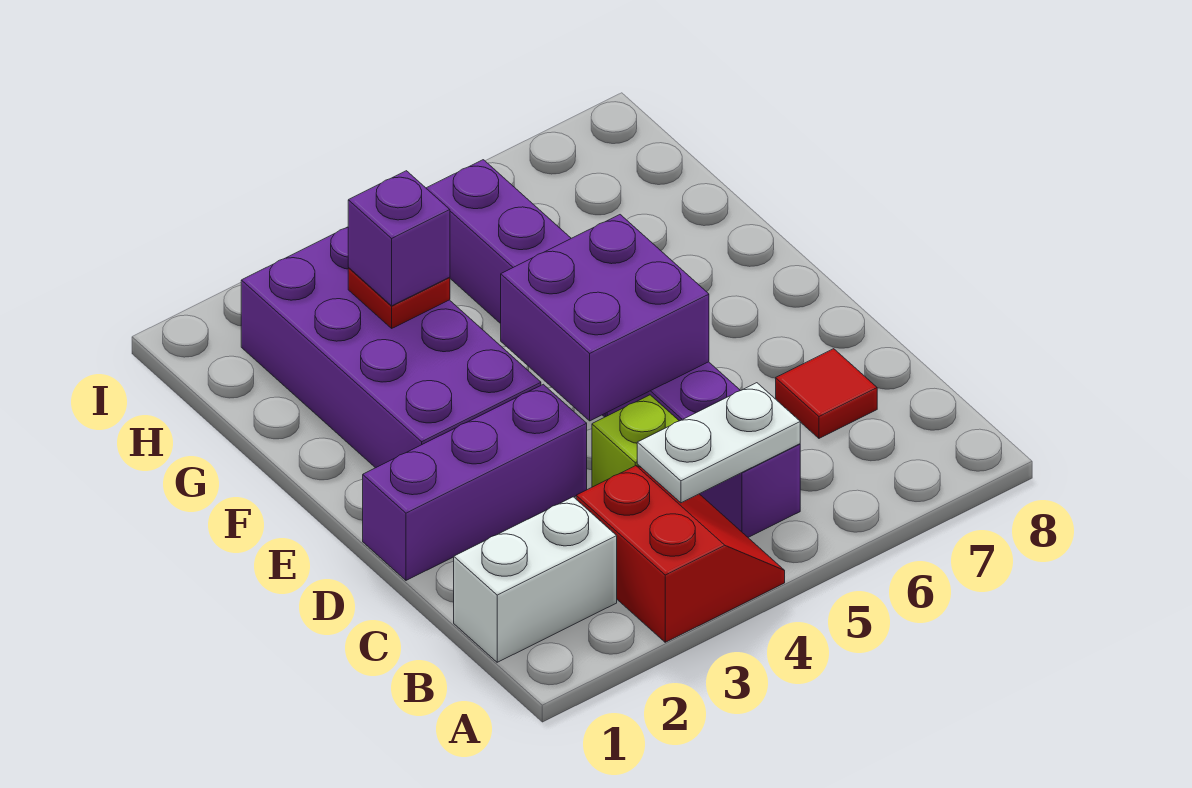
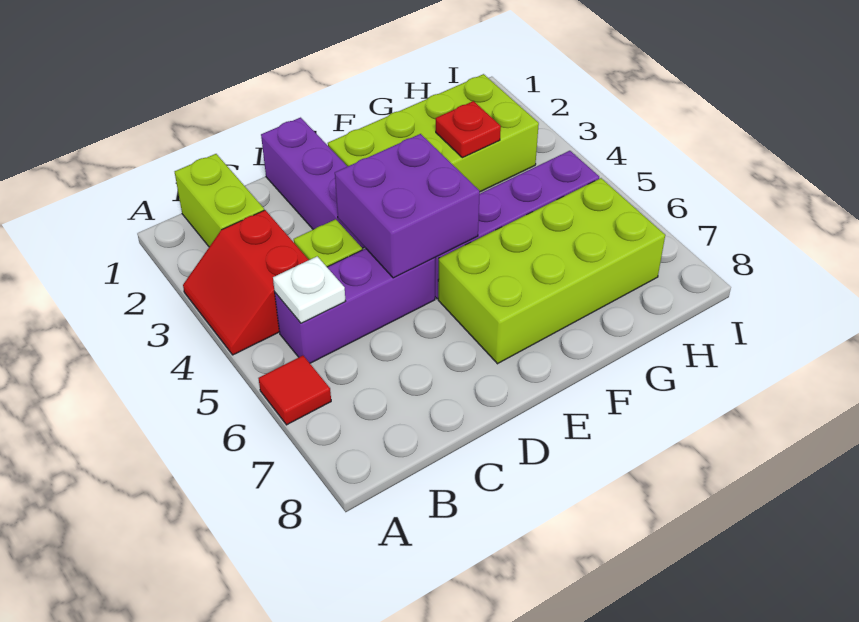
red 2x2 slope [576,466,785,642] -> red 2x2 slope turned to [183,210,309,355]
white 1x2 brick [454,497,617,662] -> lime 1x2 brick [175,154,264,247]
white 1x2 plate [637,383,800,503] -> white 1x1 plate [273,256,345,323]
red 1x1 tile [776,349,877,438] -> red 1x1 tile moved to [258,356,331,425]
purple 2x4 brick [241,227,541,468] -> lime 2x4 brick [328,74,539,192]
none -> lime 2x4 brick [438,178,665,364]
purple 1x1 brick [348,171,450,306] -> none

